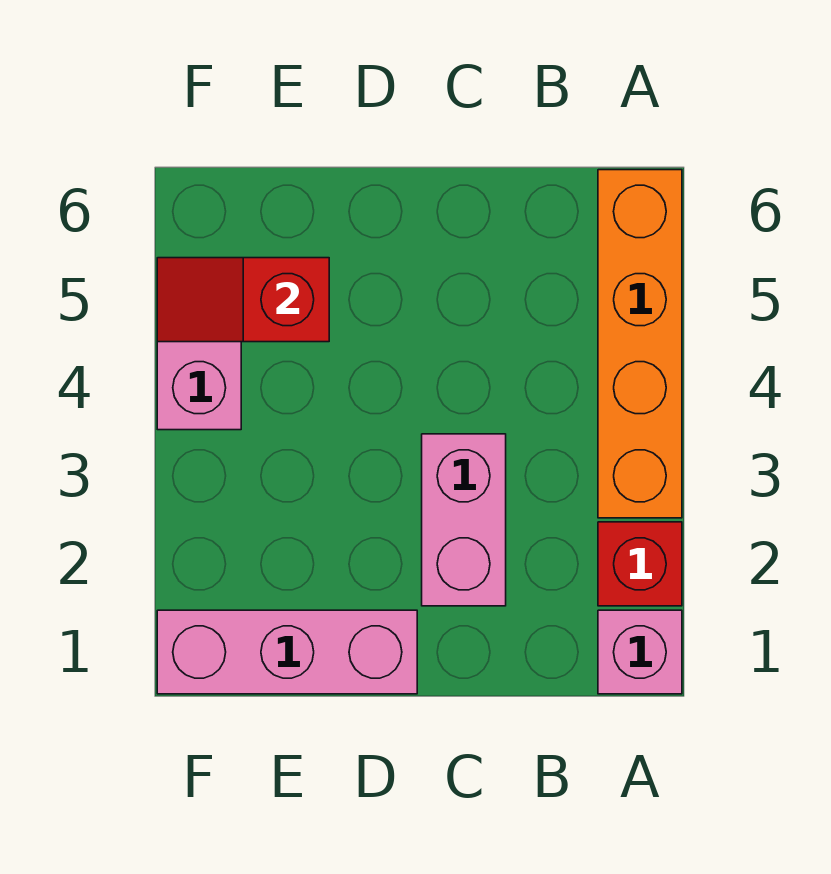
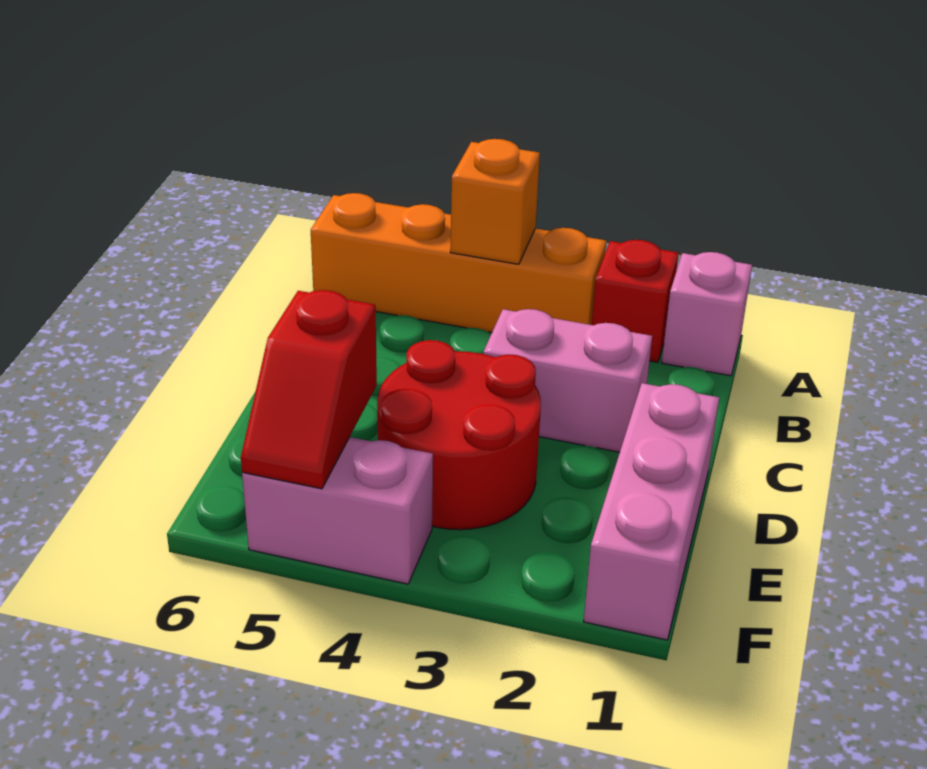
none -> orange 1x1 brick [450,139,540,264]
none -> red 2x2 round brick [377,340,541,530]

